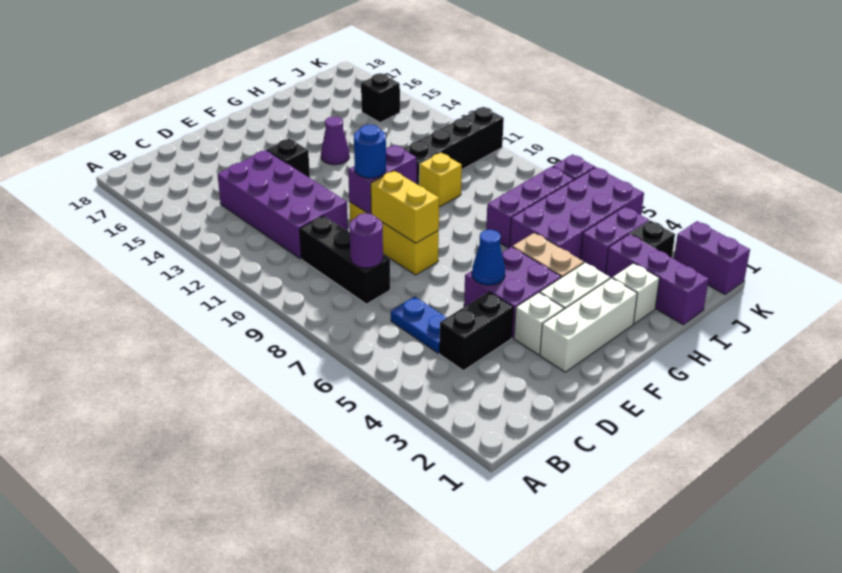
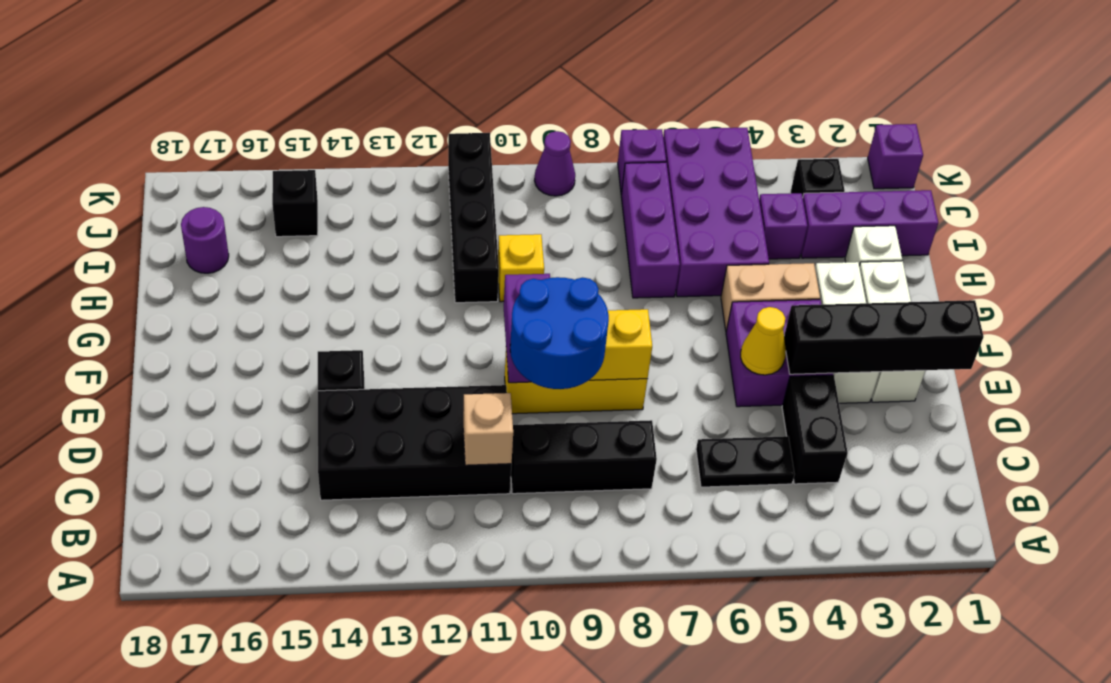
blue 1x2 plate [391,296,447,353] -> black 1x2 plate [696,436,795,487]
purple 1x1 round brick [349,213,383,268] -> purple 1x1 round brick moved to [181,207,229,273]
purple 2x4 brick [218,150,348,259] -> black 2x4 brick [318,385,512,500]
none -> tan 1x1 brick [463,393,513,465]
none -> black 1x4 brick [784,300,984,374]
blue 1x1 cone [472,230,505,285] -> yellow 1x1 cone [741,307,786,375]
blue 1x1 round brick [354,125,386,178] -> blue 2x2 round brick [510,277,609,389]
purple 1x1 cone [321,117,349,165] -> purple 1x1 cone moved to [535,131,575,196]
purple 1x2 brick [580,206,649,274] -> purple 1x1 brick [759,193,807,259]
purple 1x2 brick [674,221,750,294] -> purple 1x1 brick [868,124,923,189]

